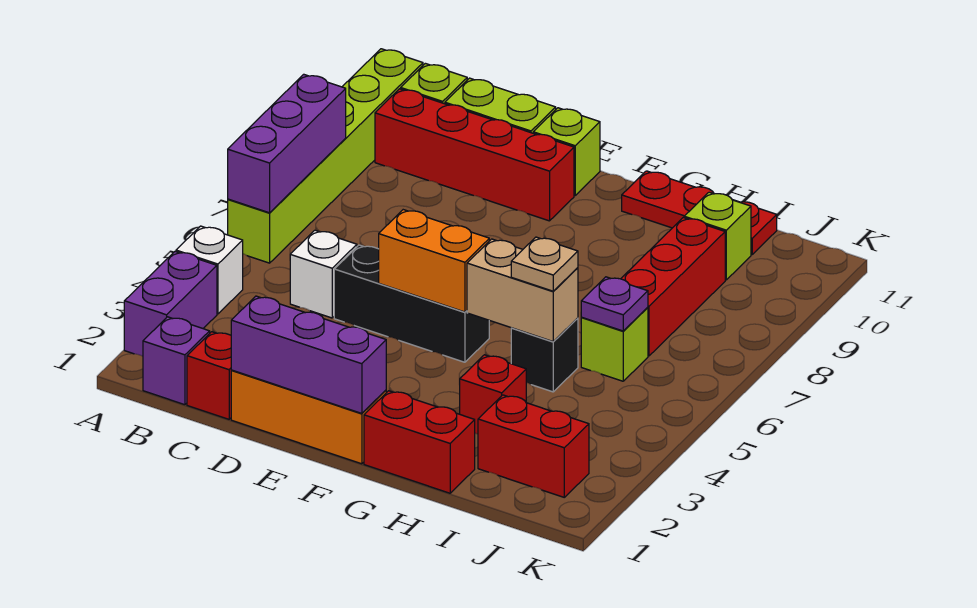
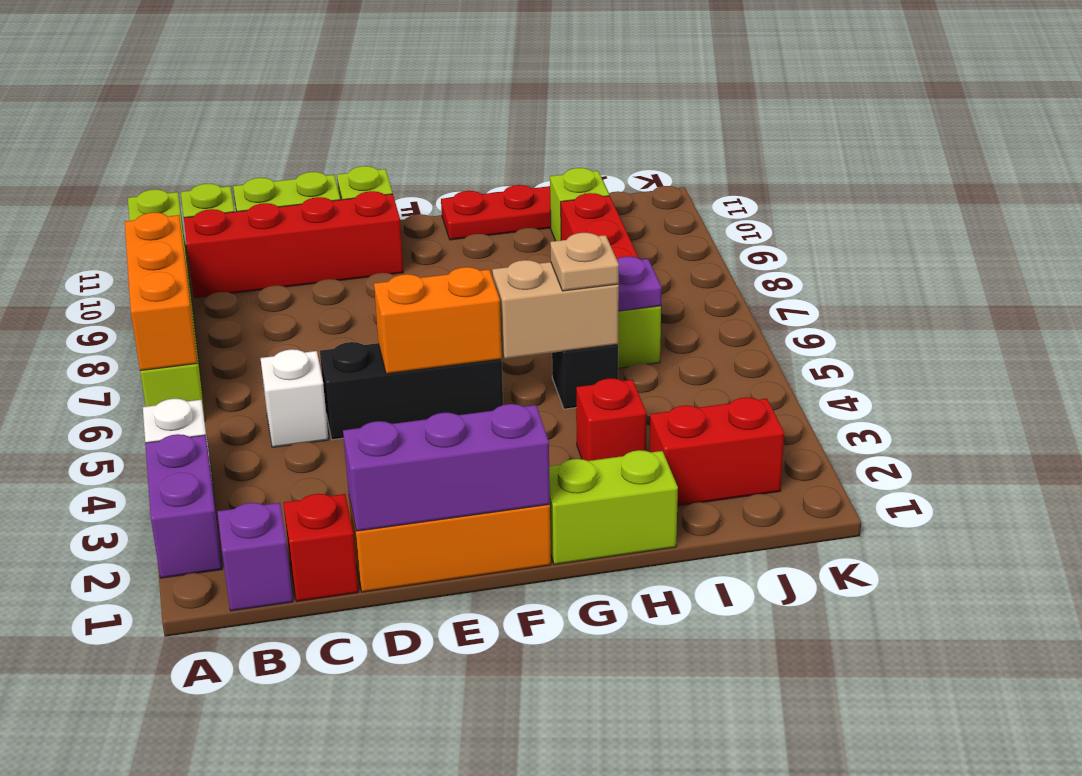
purple 1x3 brick [228,74,346,213] -> orange 1x3 brick [125,212,197,371]
red 1x2 brick [364,391,475,493] -> lime 1x2 brick [549,450,678,565]

